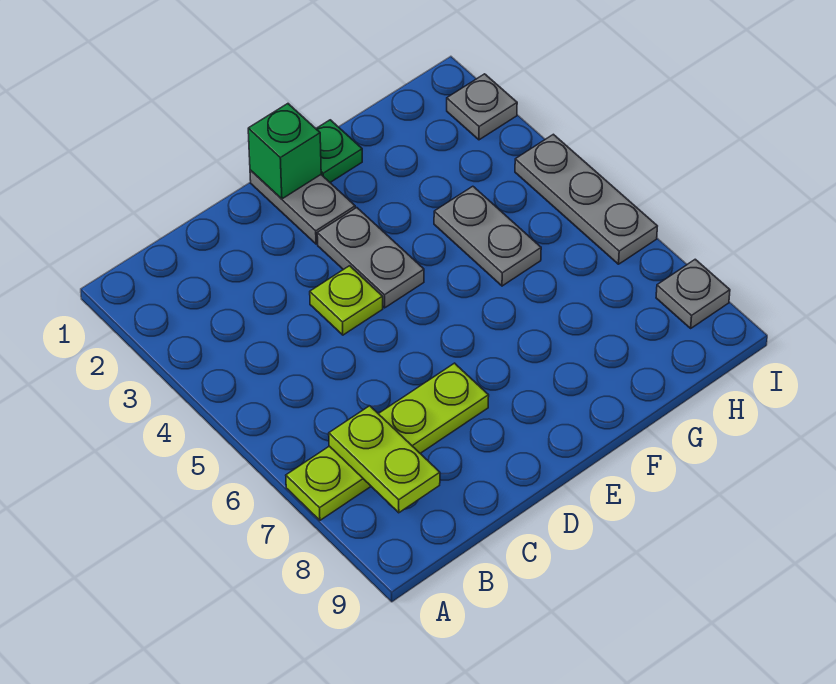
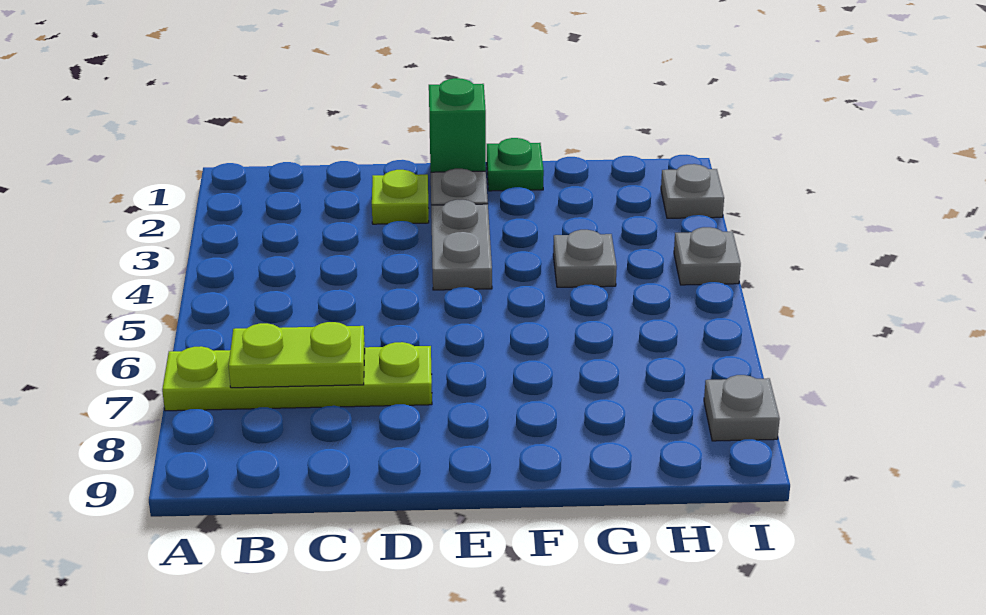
lime 1x2 plate [329,406,440,513] -> lime 1x2 plate turned to [229,322,365,388]
lime 1x1 plate [310,266,383,335] -> lime 1x1 plate moved to [372,170,429,224]
grey 1x2 plate [434,186,541,286] -> grey 1x1 plate [553,230,617,287]
grey 1x3 plate [515,134,657,264] -> grey 1x1 plate [674,227,741,285]

